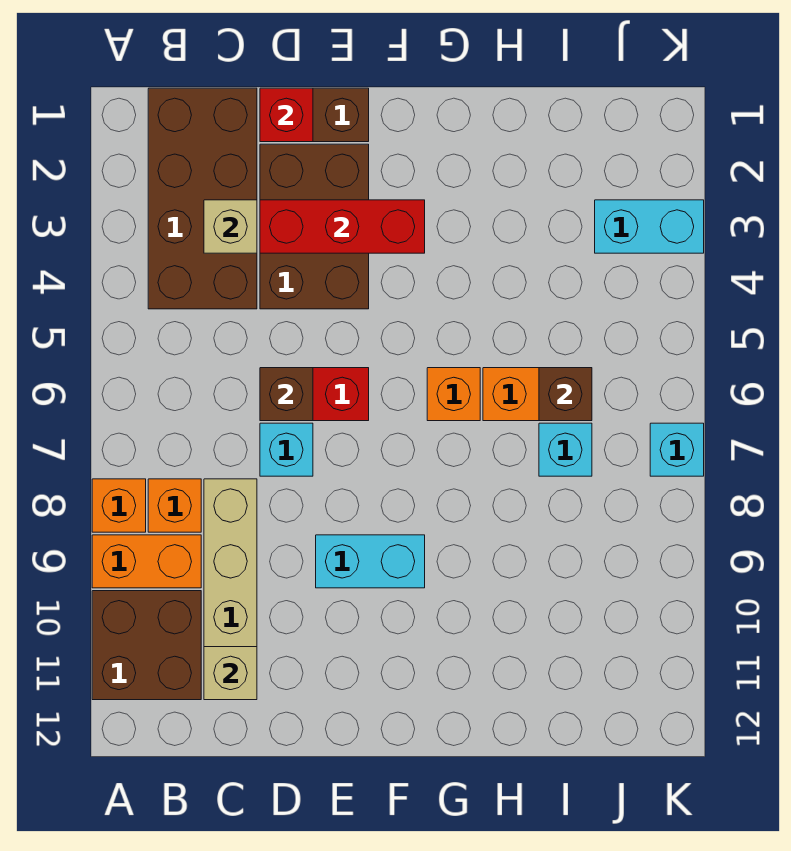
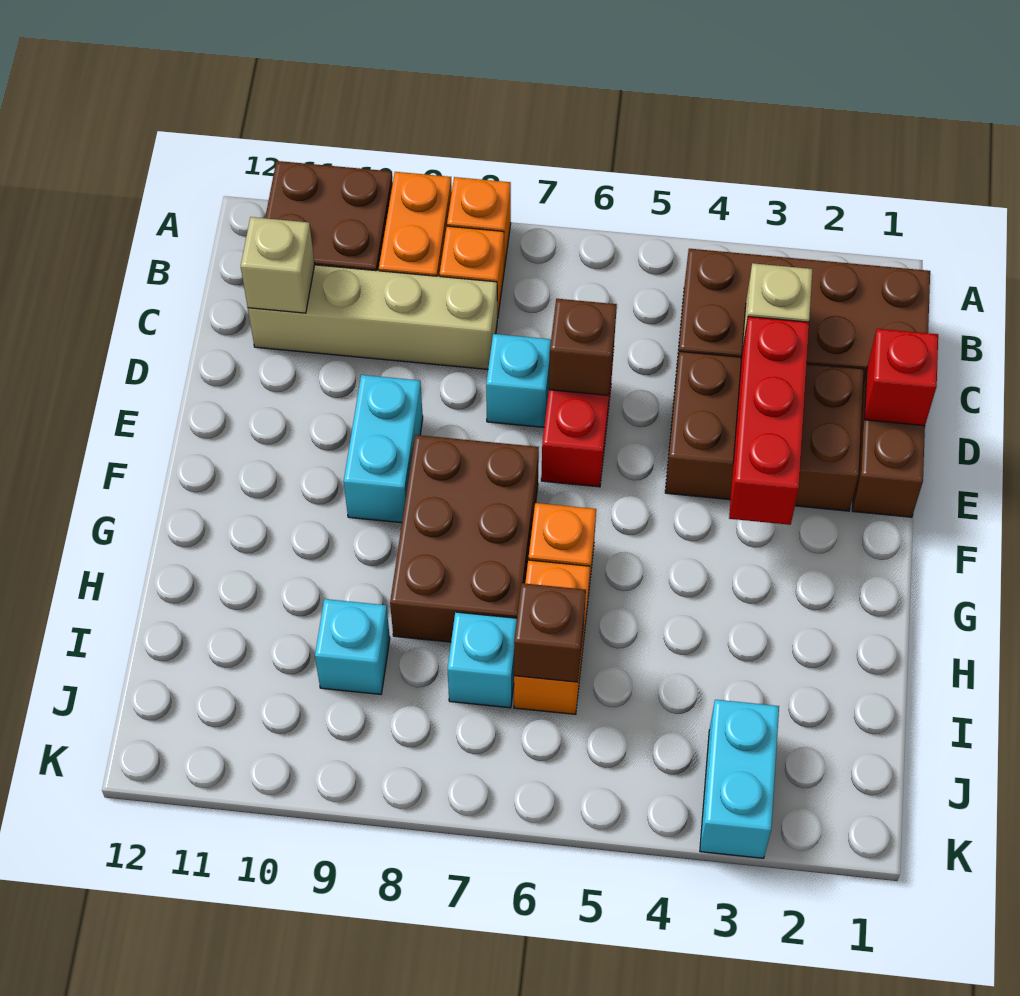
none -> brown 2x3 brick [390,435,539,642]
cyan 1x1 brick [650,423,704,476] -> cyan 1x1 brick moved to [315,599,390,694]

